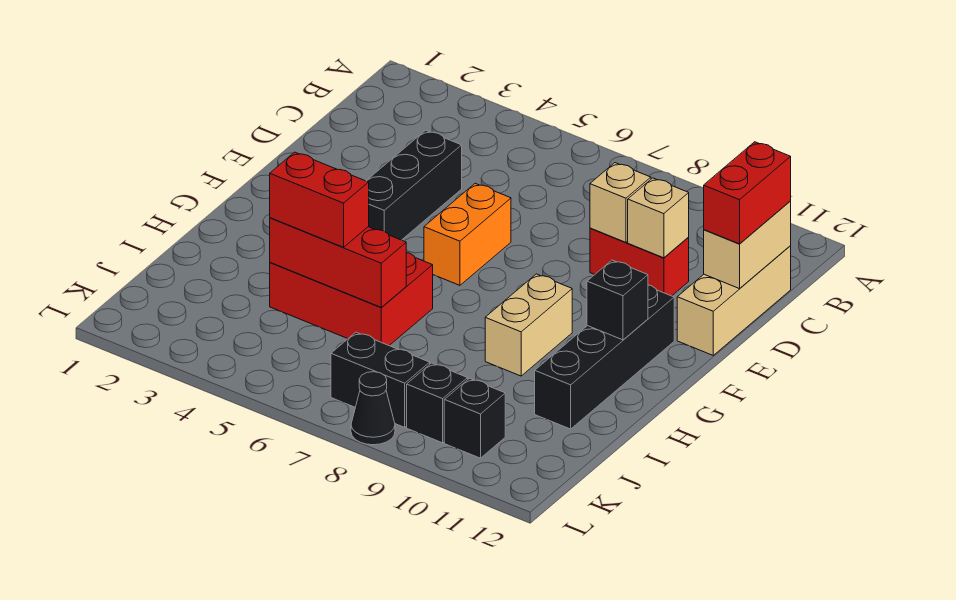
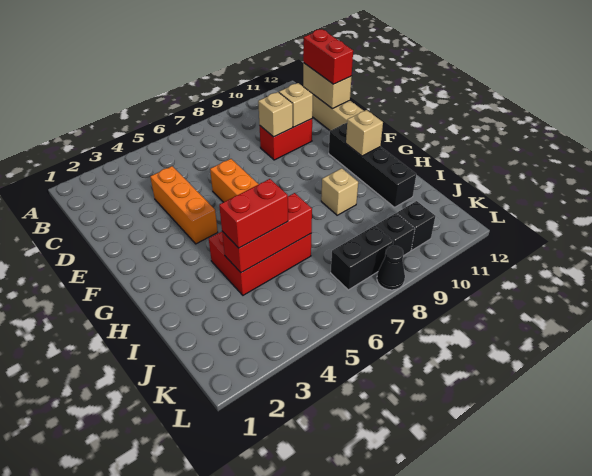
black 1x3 brick [366,130,462,240] -> orange 1x3 brick [150,166,218,244]
tan 1x2 brick [485,274,572,376] -> tan 1x1 brick [321,168,358,215]
black 1x1 brick [587,260,648,340] -> tan 1x1 brick [346,110,383,156]

